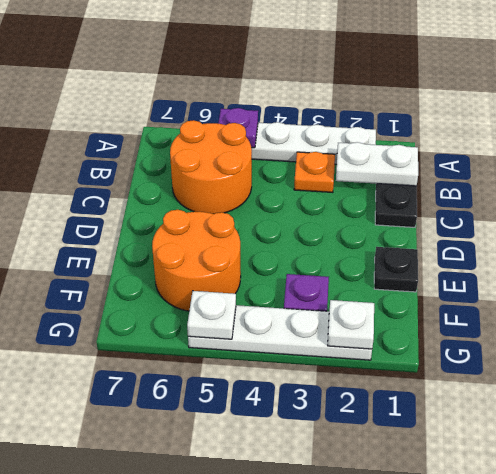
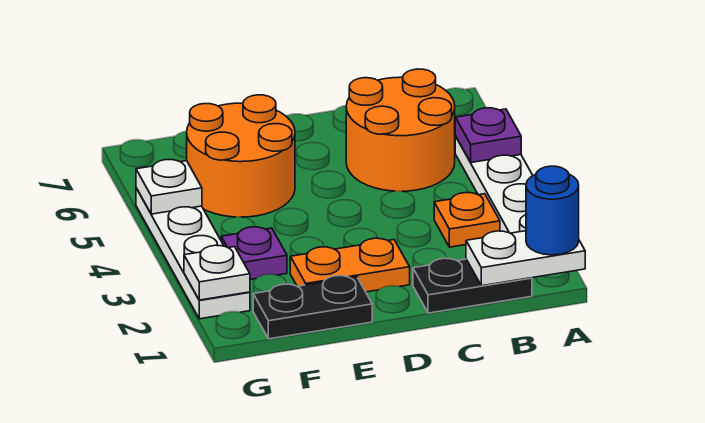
none -> blue 1x1 round brick [526,166,579,255]
white 1x2 plate [336,142,418,186] -> white 1x2 plate turned to [466,231,585,286]
none -> orange 1x2 plate [290,238,410,292]
black 1x1 plate [374,247,418,292] -> black 1x2 plate [253,276,372,339]

